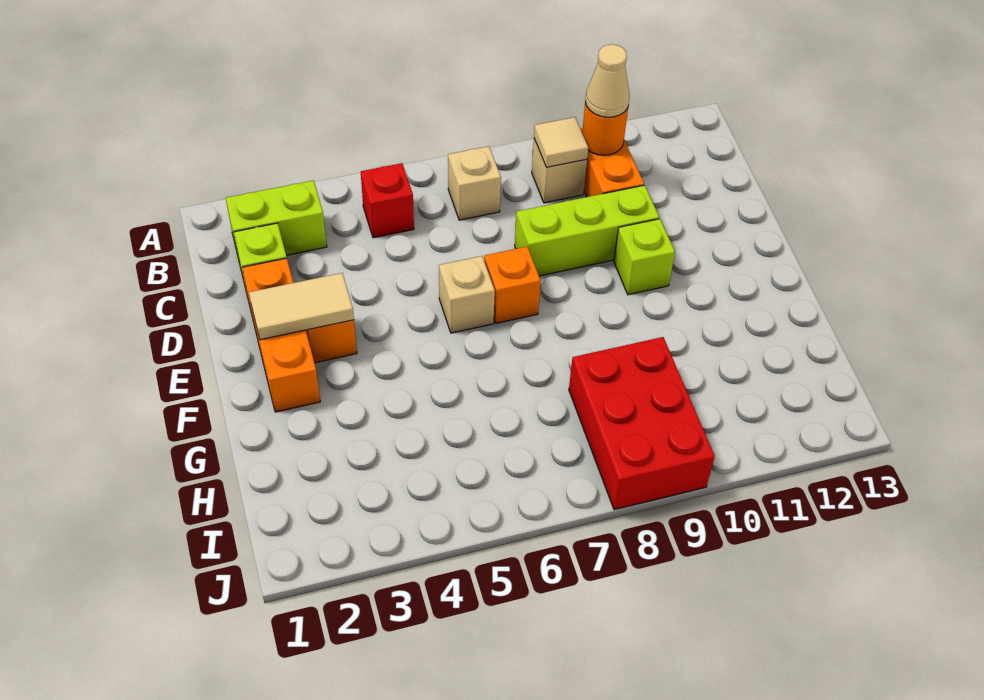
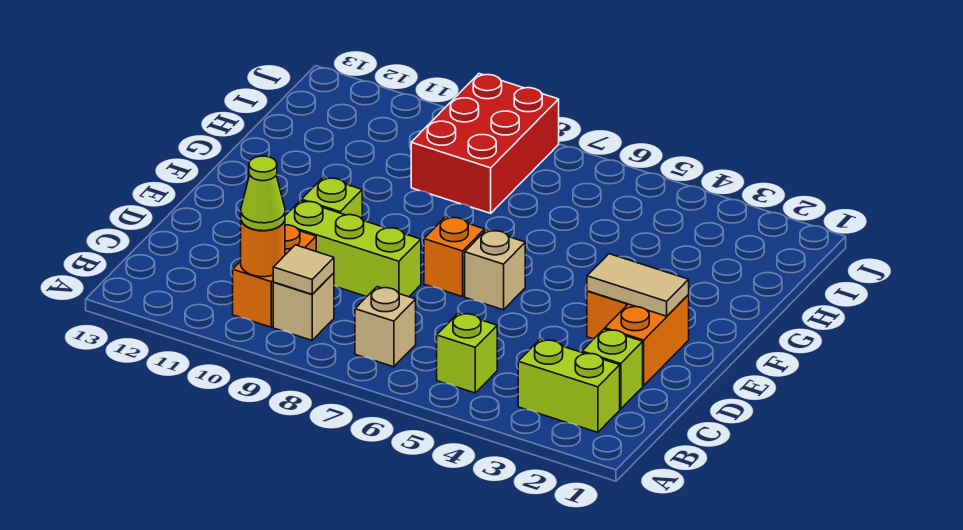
red 1x1 brick [361,163,414,238] -> lime 1x1 brick [437,313,497,393]
tan 1x1 cone [585,44,630,117] -> lime 1x1 cone [241,156,285,231]
orange 1x3 brick [242,258,320,412] -> orange 1x2 brick [605,295,689,386]

